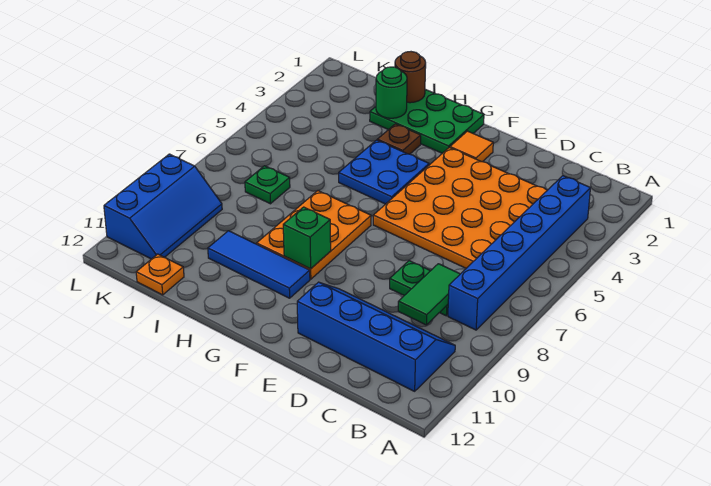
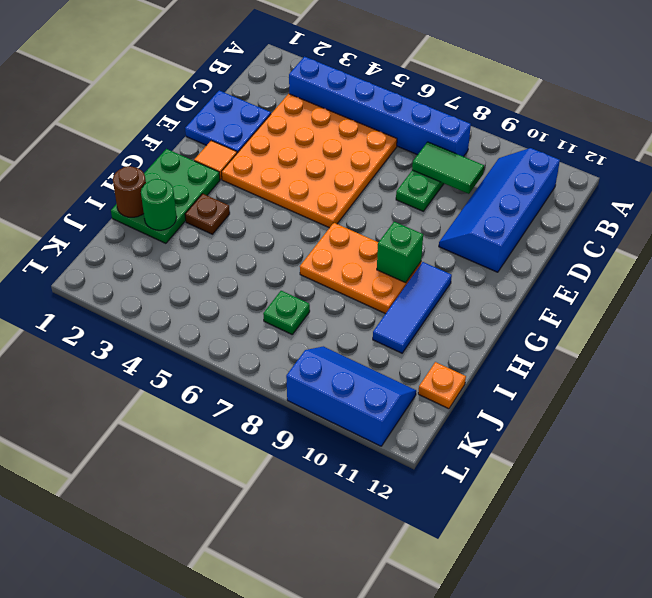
blue 2x2 plate [339,140,429,204] -> blue 2x2 plate moved to [185,91,271,153]

